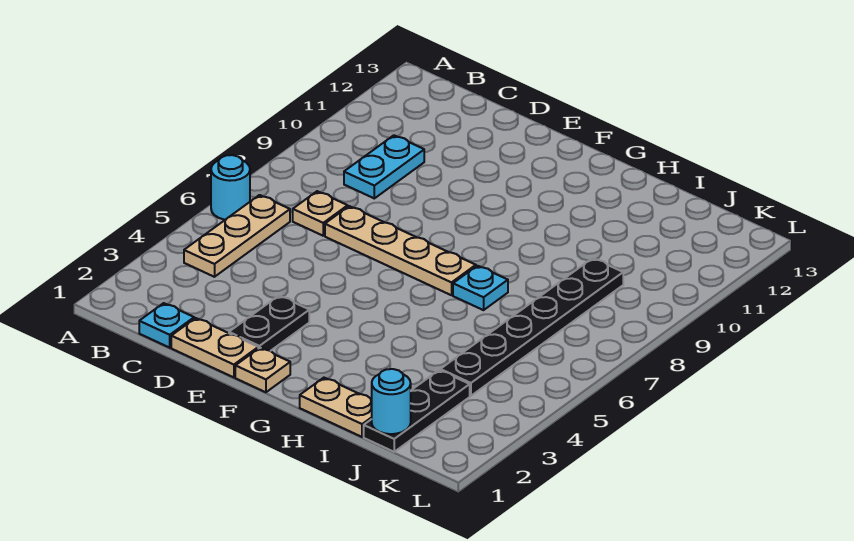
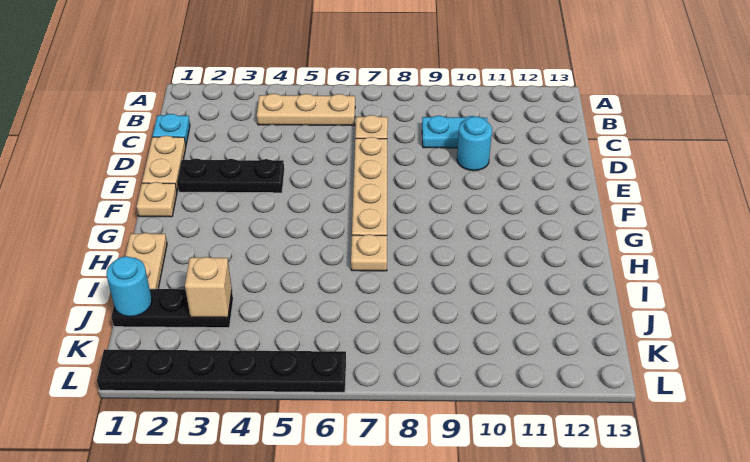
cyan 1x1 round brick [211,155,250,220] -> cyan 1x1 round brick moved to [457,116,492,171]
black 1x2 plate [229,296,309,351] -> black 1x3 plate [177,159,284,193]
cyan 1x1 plate [453,266,508,310] -> tan 1x1 plate [351,234,387,271]
none -> tan 1x1 brick [185,257,232,317]
black 1x6 plate [440,258,623,396] -> black 1x6 plate moved to [97,349,346,392]

